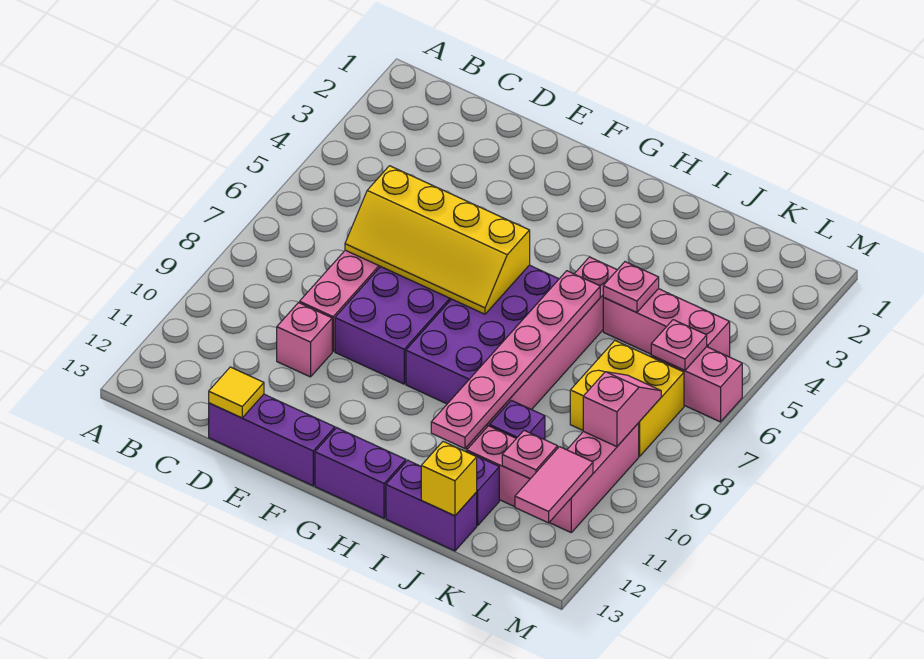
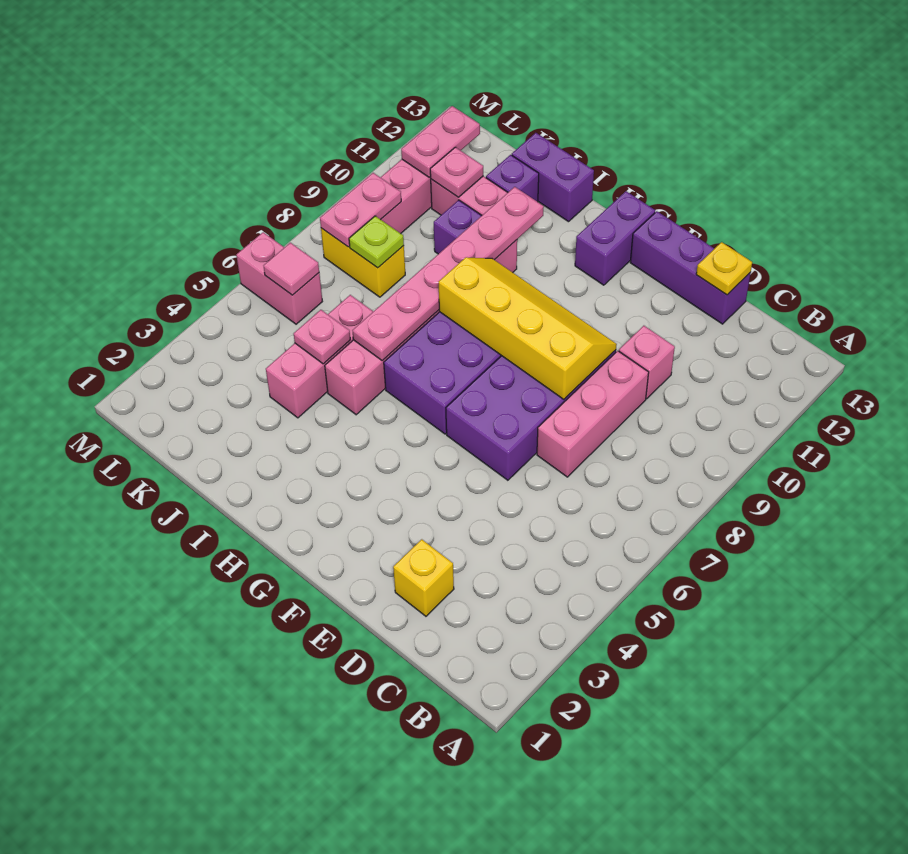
yellow 2x4 slope [345,166,530,314] -> yellow 2x4 slope moved to [439,257,617,399]
yellow 1x1 tile [209,367,264,418] -> yellow 1x1 plate [696,242,752,295]
purple 1x2 brick [315,428,406,518] -> purple 1x2 brick turned to [575,191,655,285]
pink 1x3 brick [603,289,730,357] -> pink 1x3 brick turned to [266,295,373,418]
yellow 1x1 brick [421,442,477,516] -> yellow 1x1 brick moved to [393,539,454,616]
yellow 2x2 brick [570,340,684,456] -> yellow 1x2 brick [321,228,405,297]
none -> lime 1x1 plate [349,216,404,268]
pink 1x1 plate [651,320,707,370] -> pink 1x1 tile [264,243,319,295]
pink 1x2 slope [583,372,661,447] -> pink 1x2 plate [320,173,401,247]
pink 1x2 tile [515,447,593,523] -> pink 1x2 plate [401,106,480,177]

